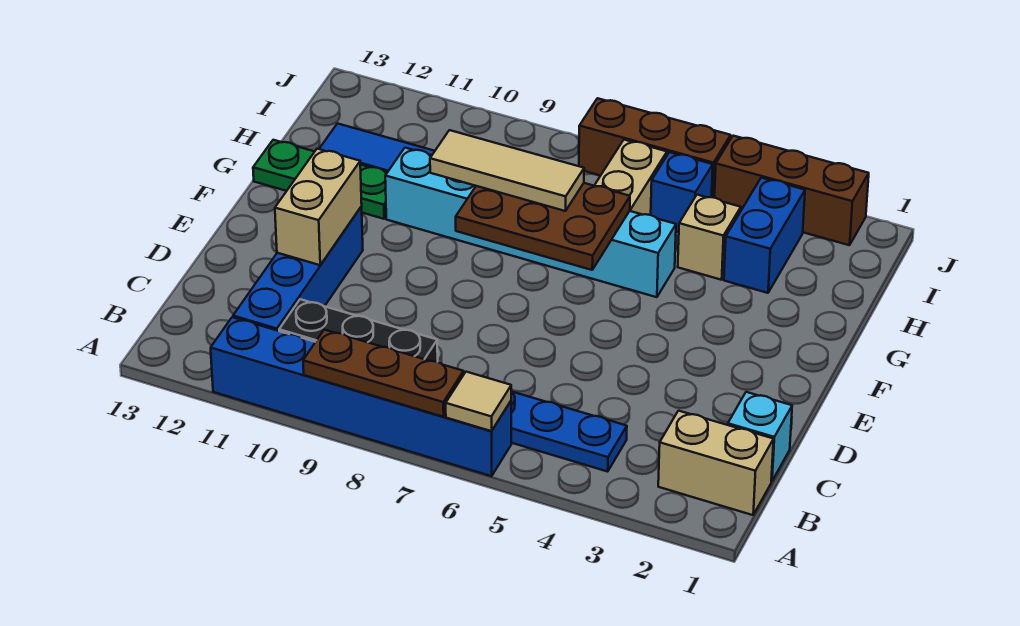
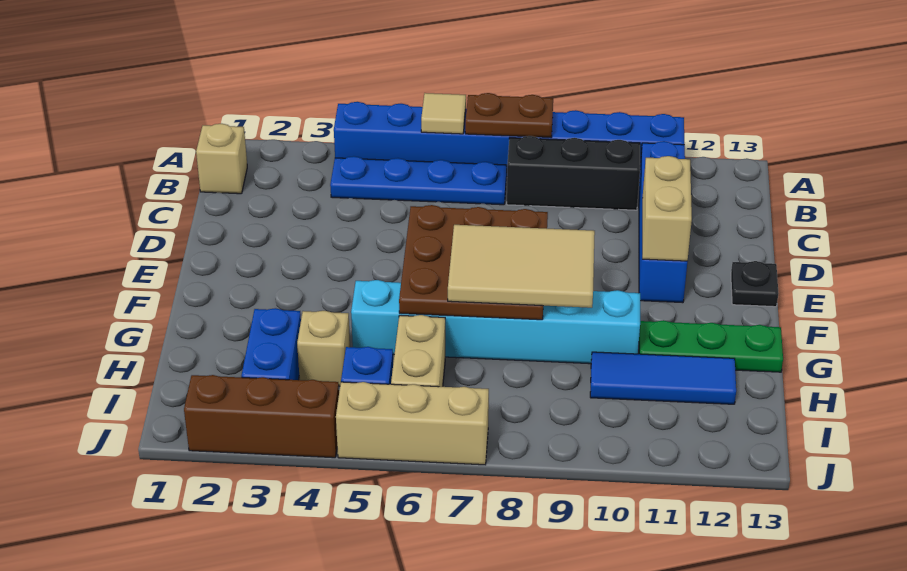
blue 1x6 brick [211,317,511,476] -> blue 1x8 brick [334,102,684,177]
brown 1x3 plate [303,330,464,417] -> brown 1x2 plate [465,93,553,137]
tan 1x2 brick [658,411,774,515] -> tan 1x1 brick [196,124,247,194]
cyan 1x1 brick [728,392,792,481] -> none
none -> black 1x1 plate [731,261,778,307]
brown 2x3 plate [456,183,630,270] -> brown 3x3 plate [399,205,548,320]
tan 1x3 tile [430,130,584,211] -> tan 2x3 tile [448,225,595,308]
brown 1x3 brick [579,98,731,198] -> tan 1x3 brick [336,382,489,465]

